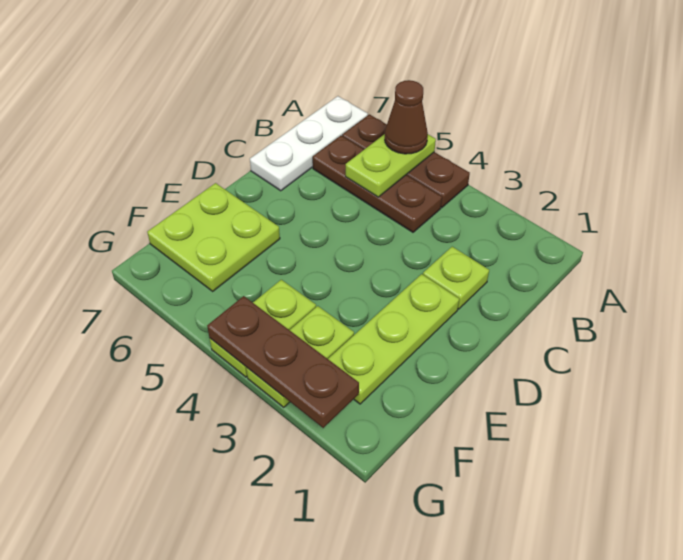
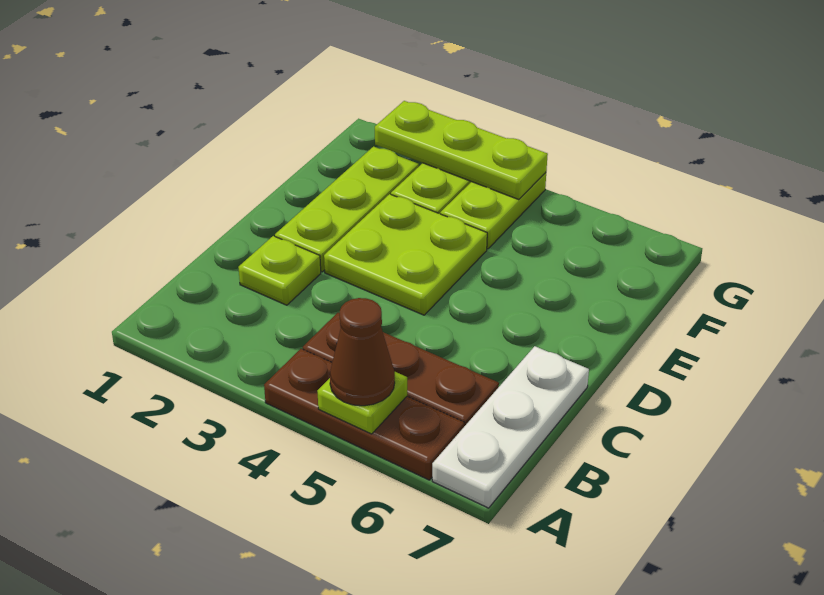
lime 1x2 plate [346,134,436,197] -> lime 1x1 plate [317,372,407,434]
lime 2x2 plate [147,183,280,291] -> lime 2x2 plate moved to [324,194,487,315]
brown 1x3 plate [207,296,359,428] -> lime 1x3 plate [375,101,548,200]

